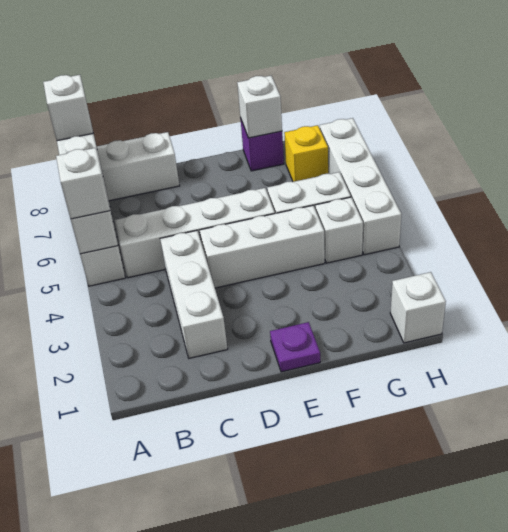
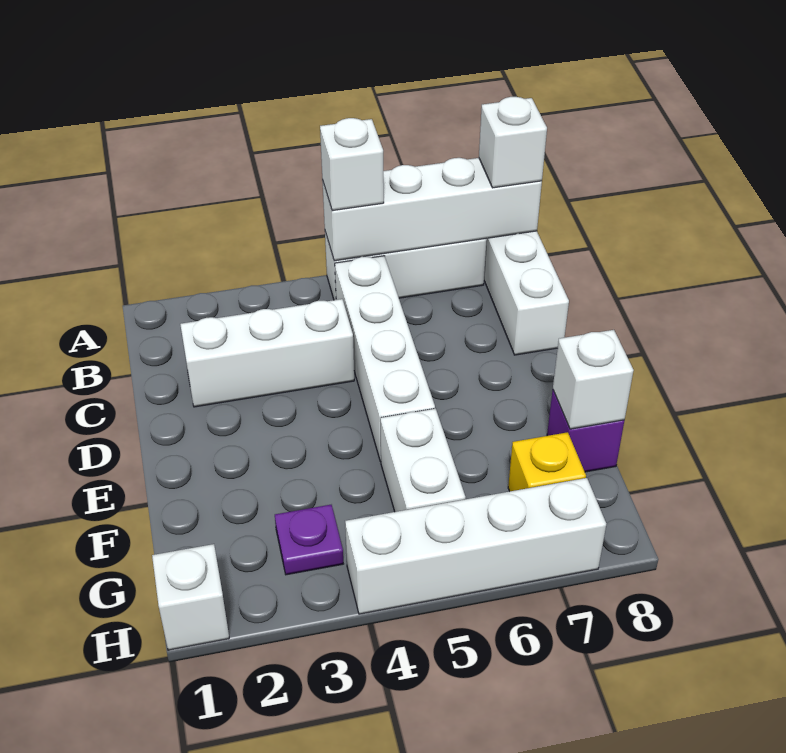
white 1x3 brick [200,205,325,288] -> none
purple 1x1 plate [270,322,320,372] -> purple 1x1 plate moved to [275,505,343,575]
white 1x1 brick [315,197,363,263] -> none

